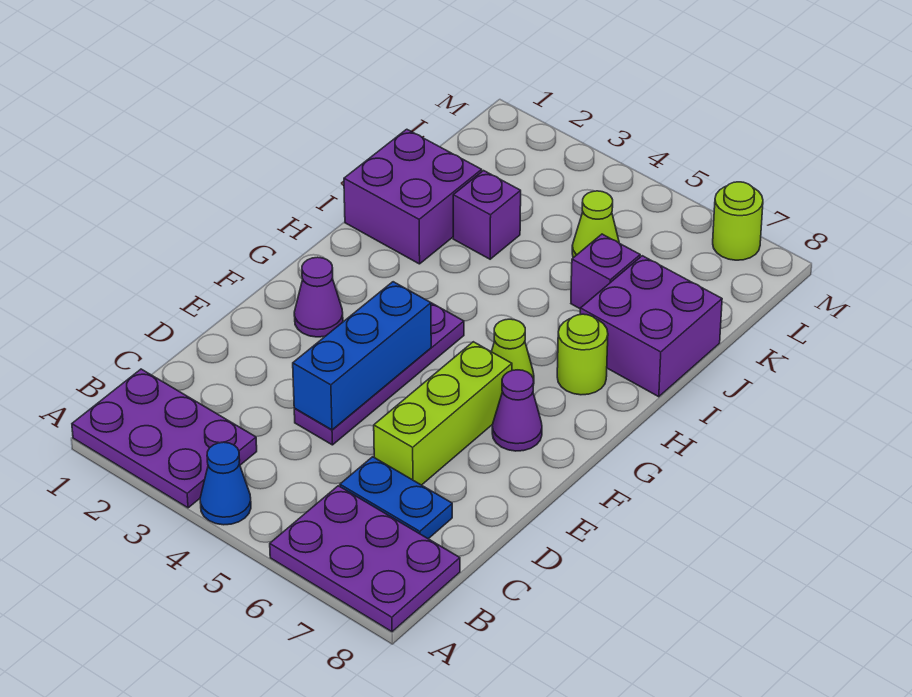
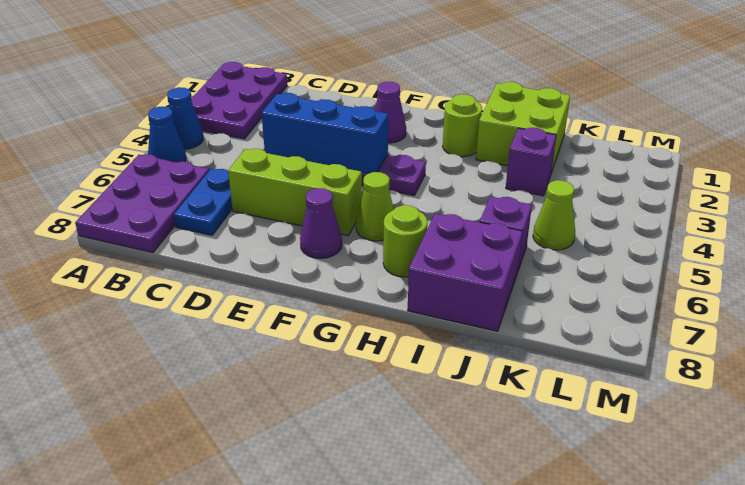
none -> blue 1x1 cone [148,107,186,162]
purple 2x2 brick [344,129,482,264] -> lime 2x2 brick [476,82,570,173]
lime 1x1 round brick [713,182,763,260] -> lime 1x1 round brick moved to [443,94,482,157]

